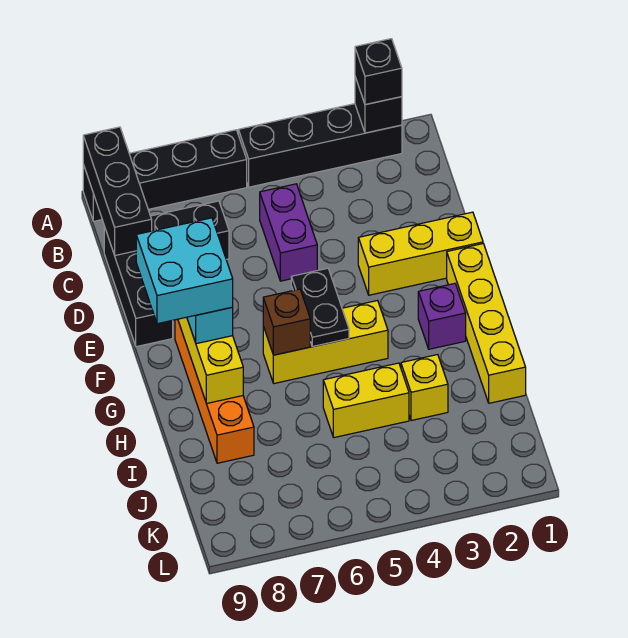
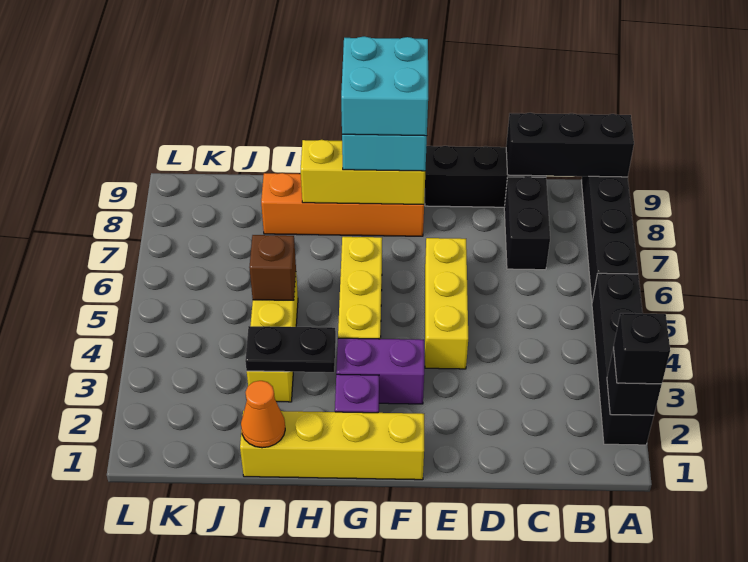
purple 1x2 brick [260,184,317,281] -> purple 1x2 brick moved to [336,338,424,404]
yellow 1x3 brick [358,212,483,295] -> yellow 1x3 brick moved to [425,238,468,369]
black 1x2 plate [291,268,349,346] -> black 1x2 plate moved to [245,326,336,372]
brown 1x1 brick [263,289,310,355] -> brown 1x1 brick moved to [249,235,296,300]
none -> orange 1x1 cone [241,381,285,448]

